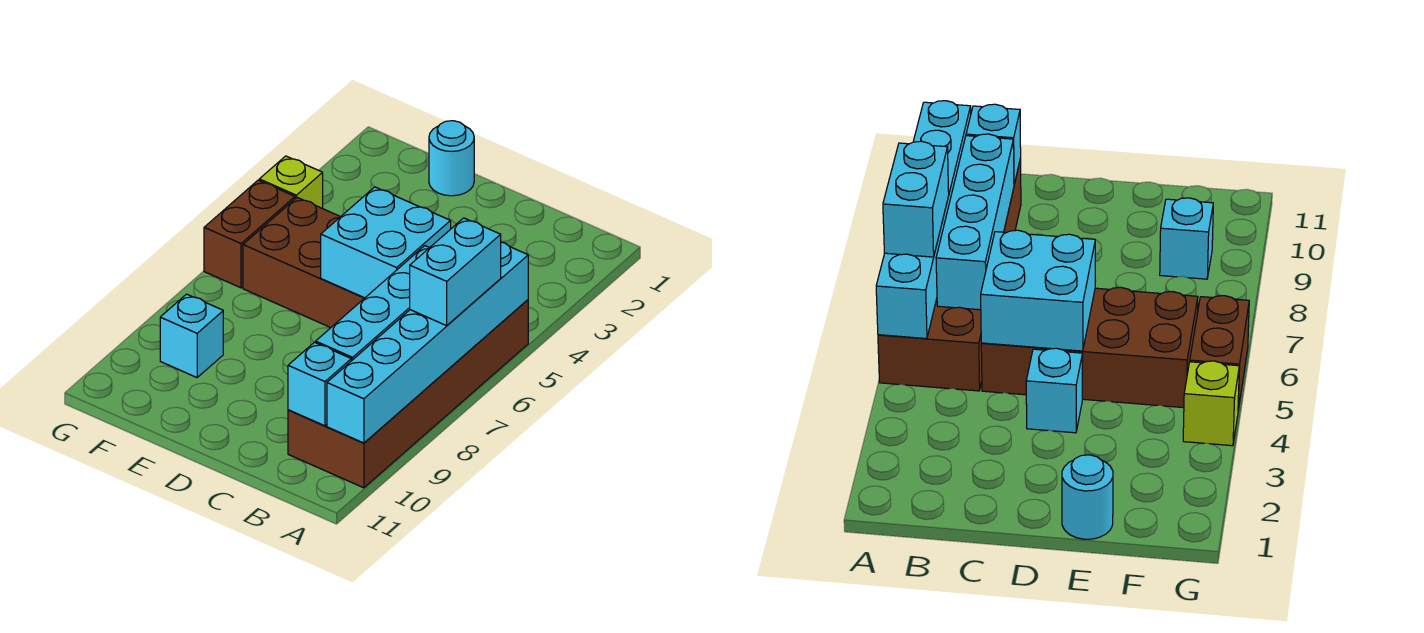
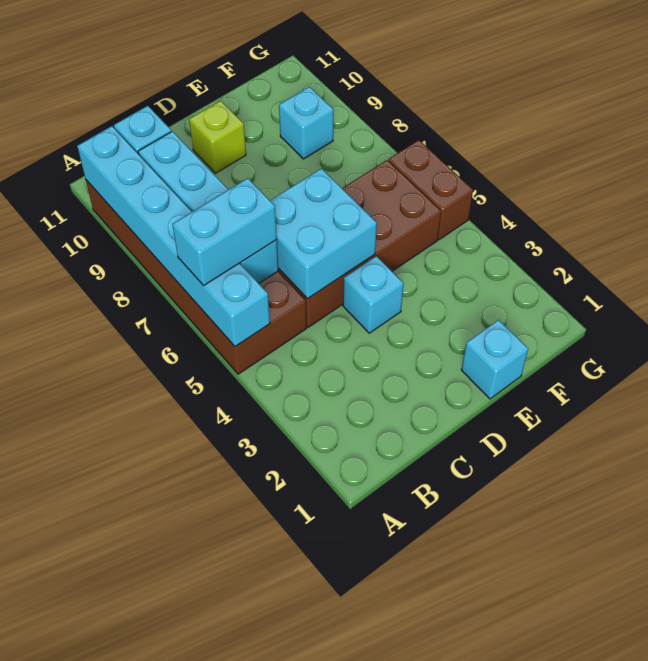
cyan 1x2 brick [410,218,501,326] -> cyan 1x2 brick turned to [172,178,277,286]
cyan 1x1 round brick [429,121,474,196] -> cyan 1x1 brick [462,320,528,399]
lime 1x1 brick [259,156,323,208] -> lime 1x1 brick moved to [189,101,246,173]

